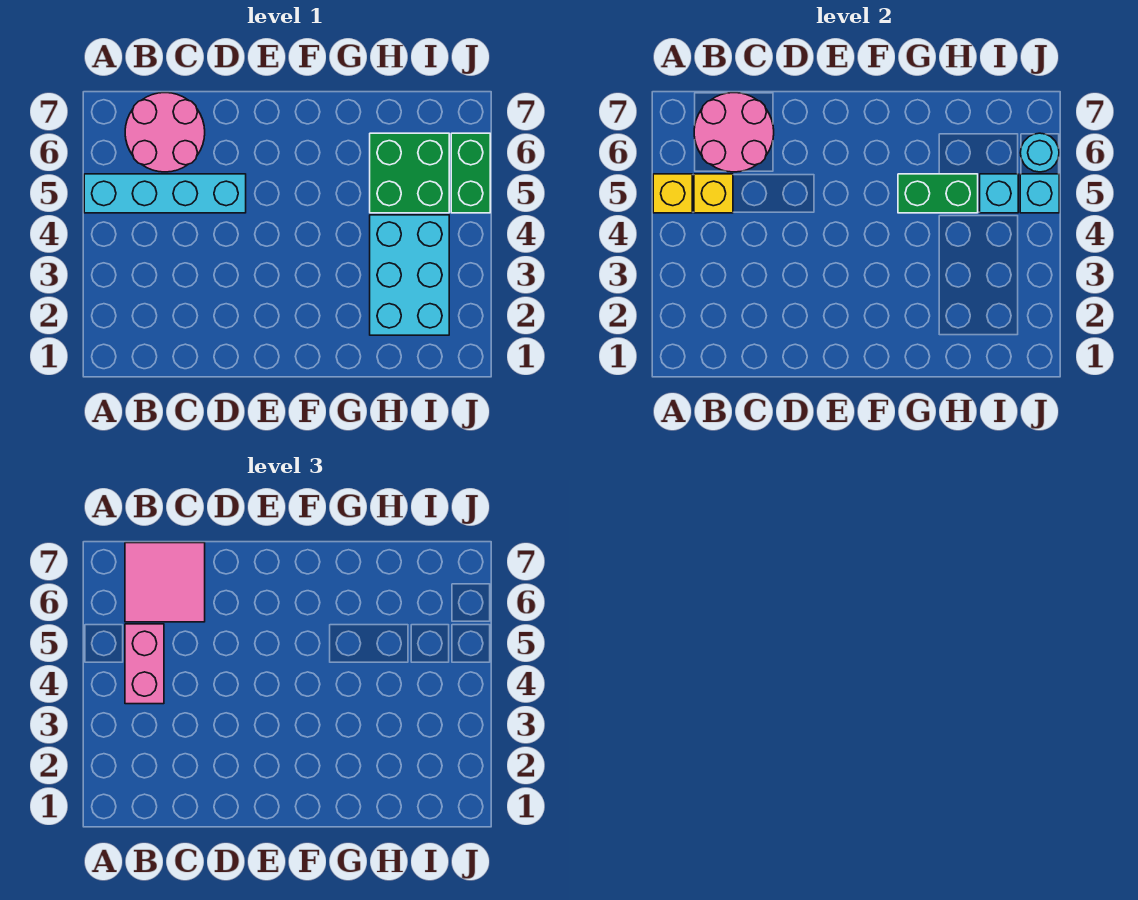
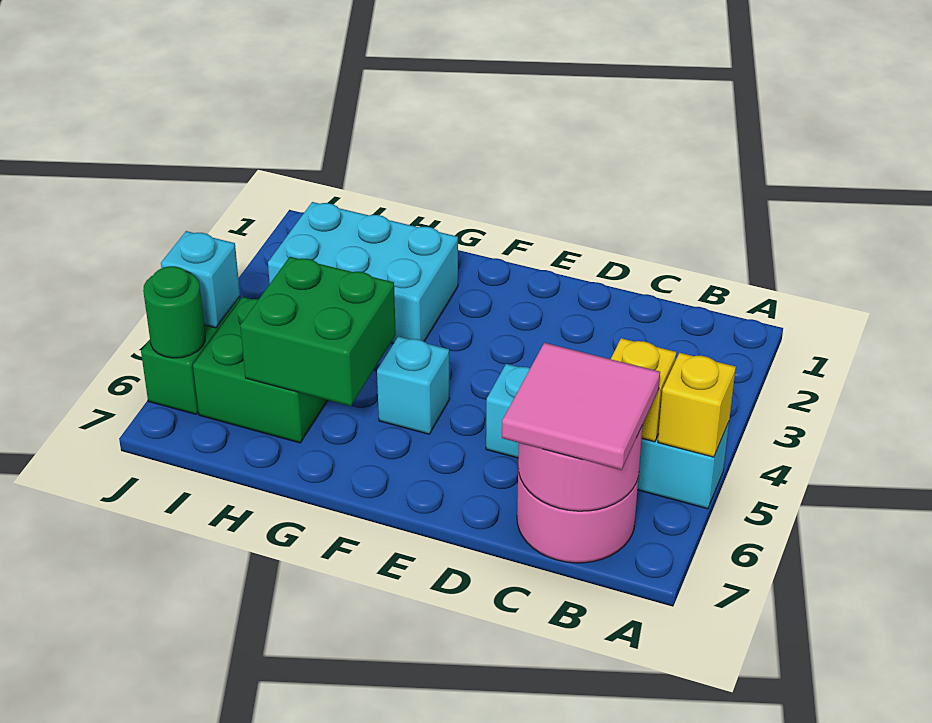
pink 1x2 brick [125,624,164,704] -> none
green 1x2 brick [898,174,978,213] -> green 2x2 brick [240,257,396,406]
cyan 2x3 brick [370,215,449,335] -> cyan 2x3 brick turned to [268,202,458,343]
cyan 1x1 brick [980,174,1018,213] -> cyan 1x1 brick moved to [377,336,450,434]
cyan 1x1 round brick [1020,133,1059,172] -> green 1x1 round brick [143,266,205,358]

